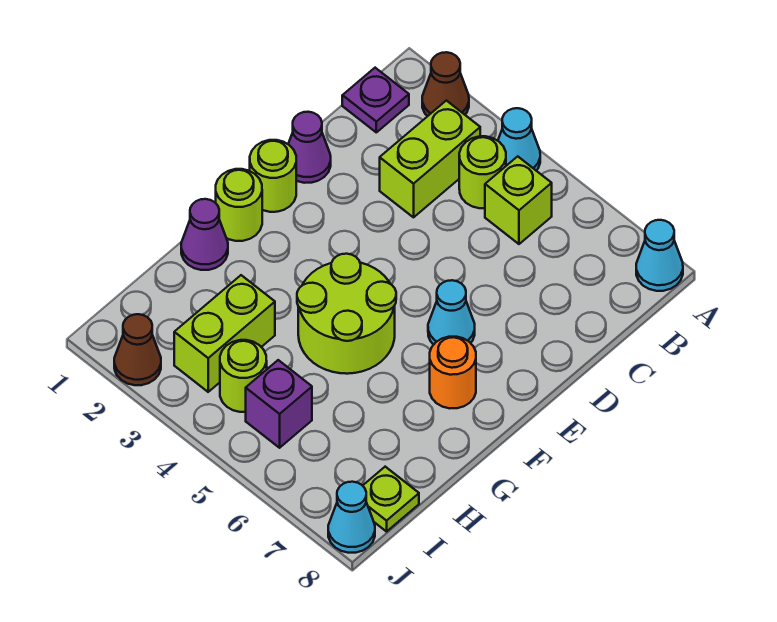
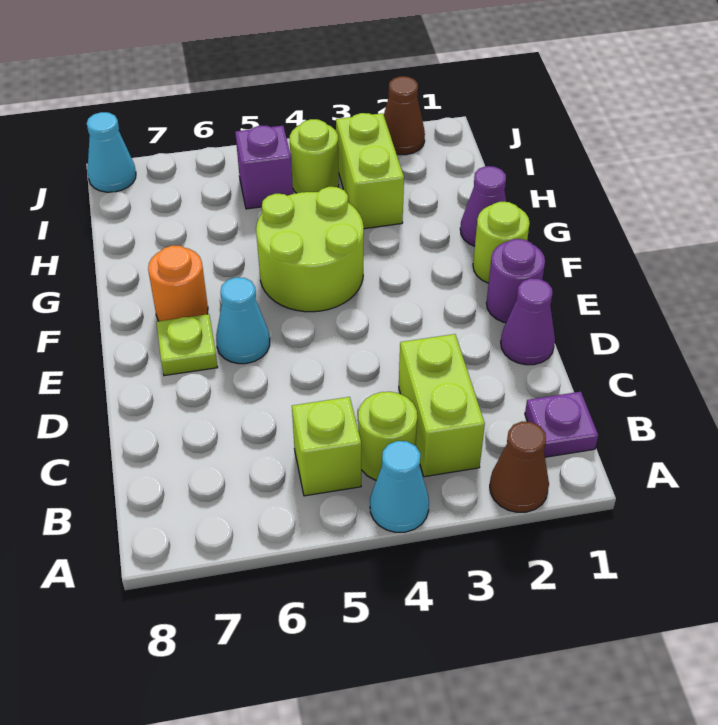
cyan 1x1 cone [636,220,683,291] -> none
lime 1x1 round brick [250,140,296,212] -> purple 1x1 round brick [486,239,545,323]
lime 1x1 plate [363,467,419,532] -> lime 1x1 plate moved to [156,314,218,376]

